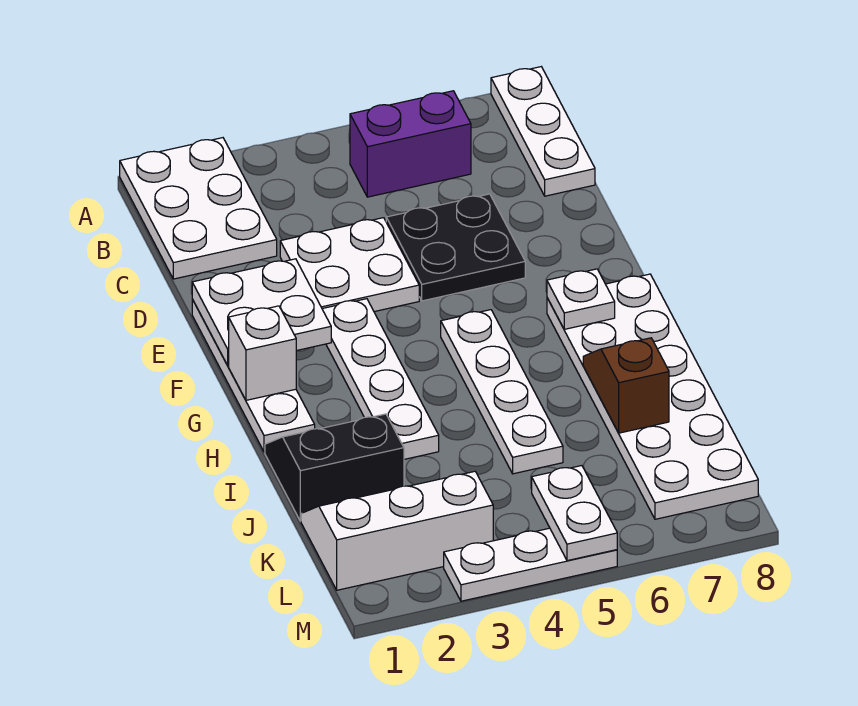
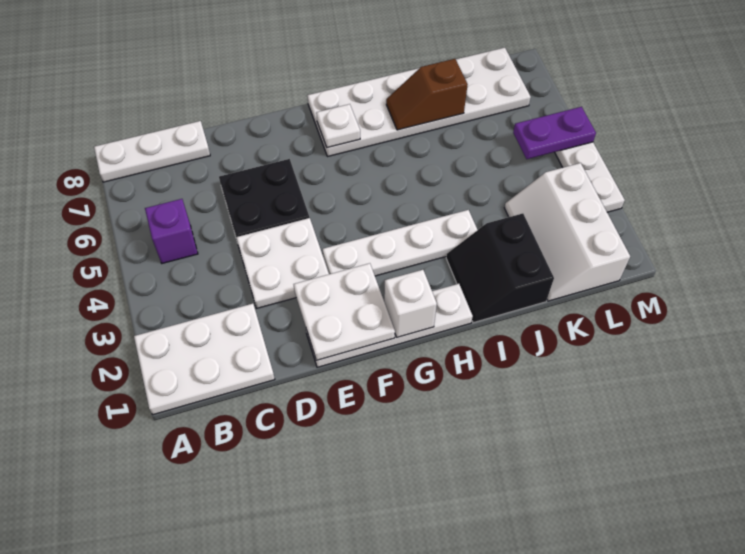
purple 1x2 brick [350,91,471,197] -> purple 1x1 brick [145,199,198,263]
white 1x4 plate [441,310,563,474] -> none
white 1x2 plate [532,466,617,561] -> purple 1x2 plate [513,107,596,159]

